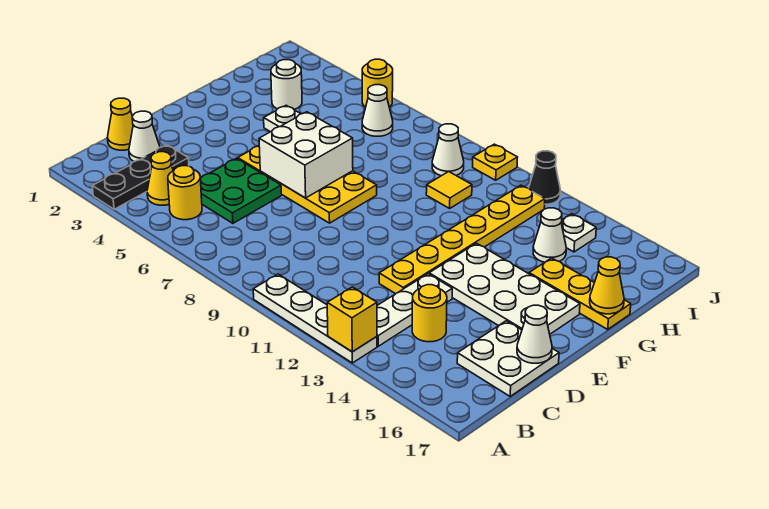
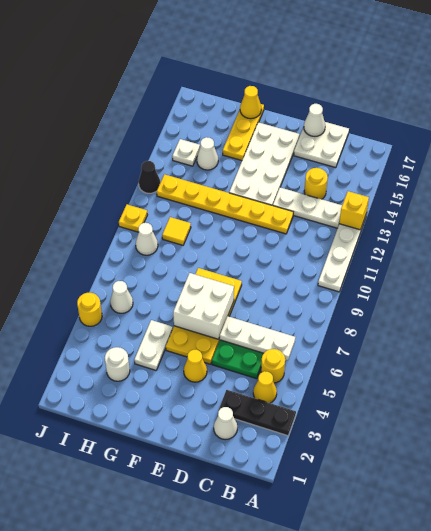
none -> white 1x3 plate [220,316,295,361]
yellow 1x1 cone [107,98,133,150] -> yellow 1x1 cone moved to [184,350,207,382]

